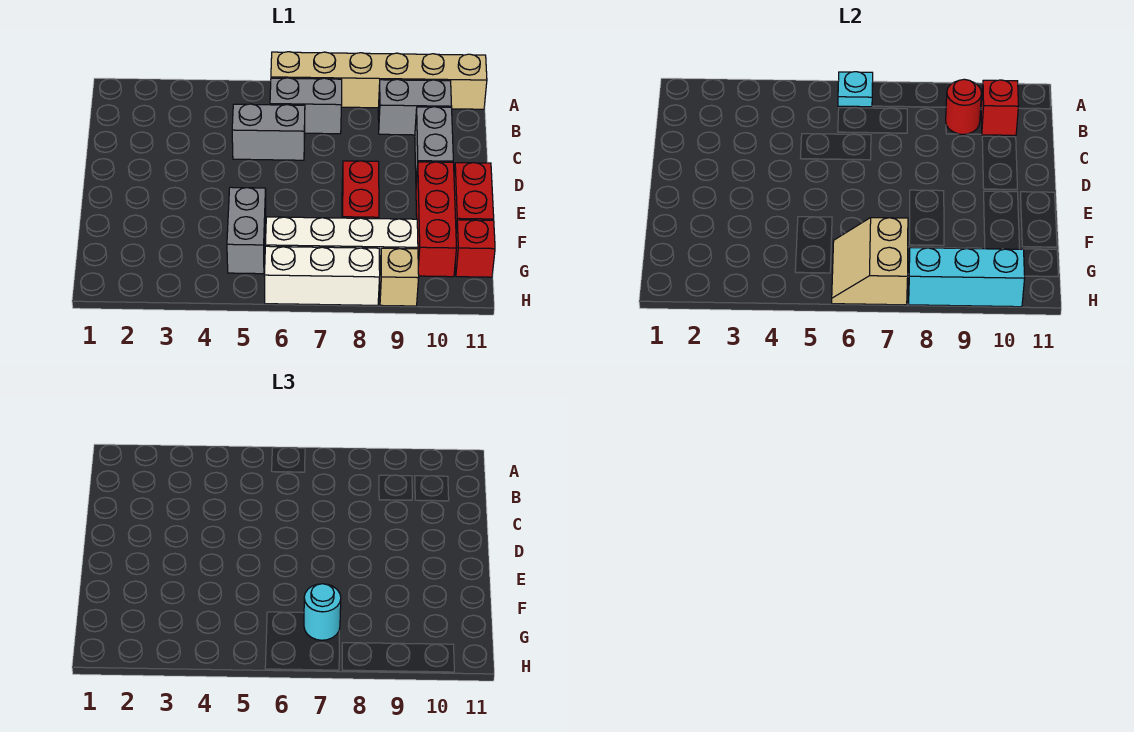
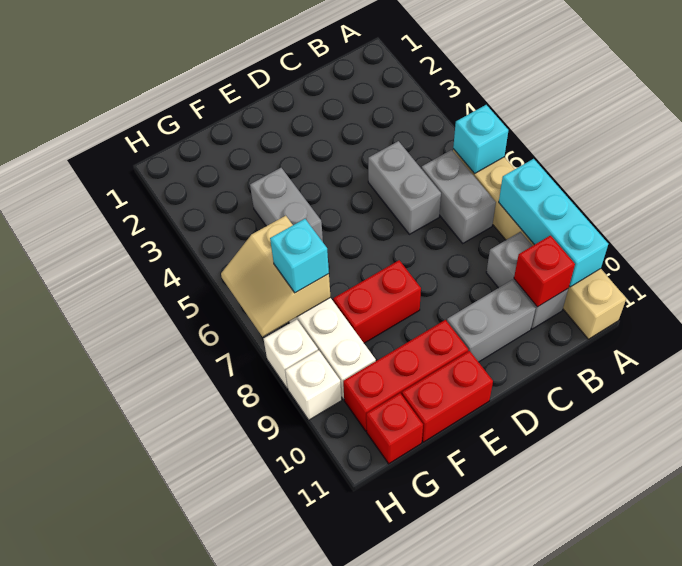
cyan 1x1 plate [838,72,873,107] -> cyan 1x1 brick [453,105,508,174]
red 1x1 round brick [946,79,982,135] -> none
grey 1x2 brick [227,187,266,274] -> grey 1x2 brick turned to [250,168,323,242]
tan 2x2 slope [832,218,908,305] -> tan 2x2 slope turned to [221,216,330,337]
cyan 1x1 round brick [304,584,341,640] -> cyan 1x1 brick [270,219,329,293]
white 1x3 brick [264,246,380,305] -> white 1x1 brick [263,319,318,389]
cyan 1x3 brick [909,248,1025,307] -> cyan 1x3 brick moved to [499,159,608,287]
tan 1x1 brick [380,248,419,306] -> white 1x1 brick [285,350,342,420]

